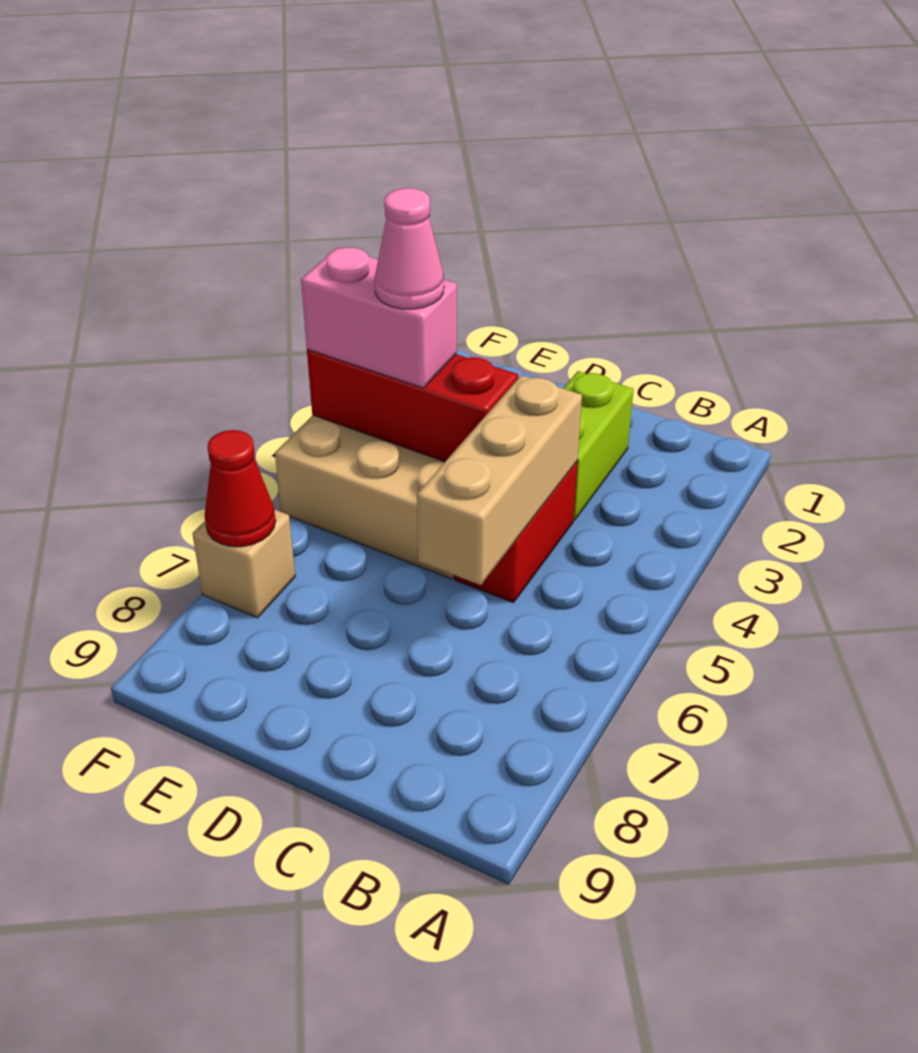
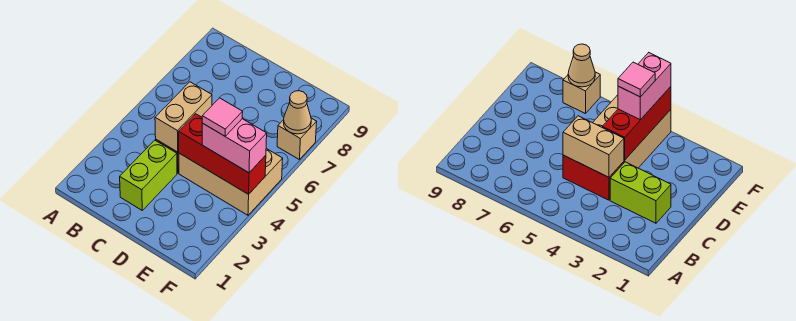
tan 1x3 brick [417,375,582,585] -> tan 1x2 brick [155,82,212,152]
pink 1x1 cone [375,188,444,309] -> pink 1x1 tile [202,98,243,136]
red 1x1 cone [205,430,276,547] -> tan 1x1 cone [283,91,311,134]

